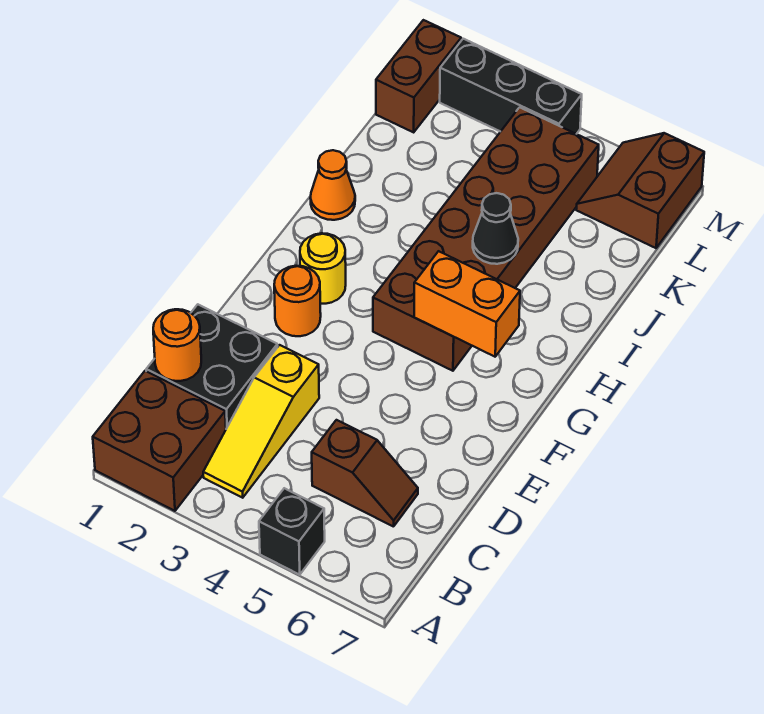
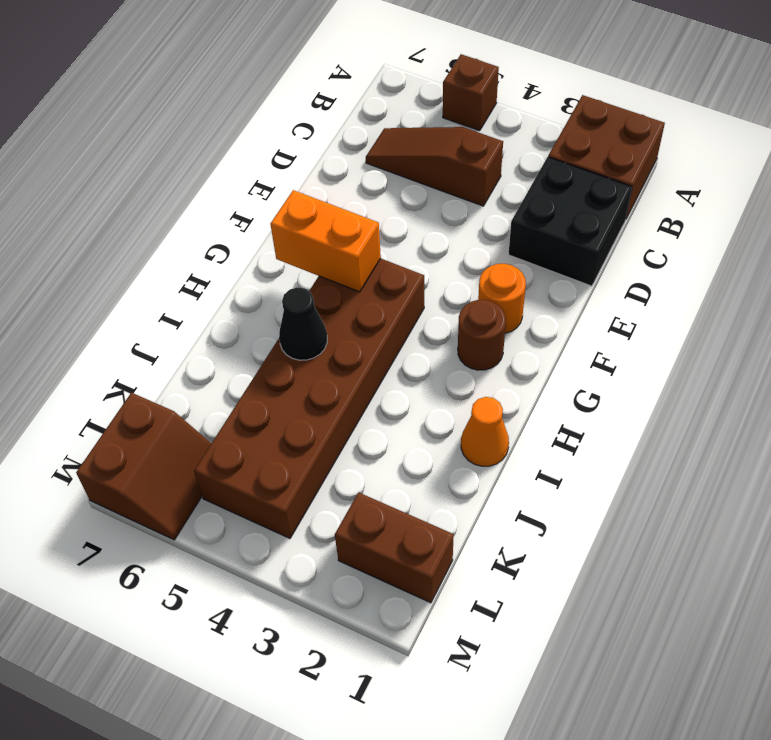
black 1x1 brick [259,488,325,575] -> brown 1x1 brick [443,54,499,131]
yellow 1x3 slope [203,345,319,498] -> none
orange 1x1 round brick [153,309,201,381] -> none
brown 1x2 slope [312,420,418,527] -> brown 1x3 slope [366,127,503,206]
yellow 1x1 round brick [300,233,346,304] -> brown 1x1 round brick [458,300,506,370]
brown 1x2 brick [376,20,461,132] -> brown 1x2 brick turned to [335,492,454,603]
black 1x3 brick [440,39,582,134] -> none

